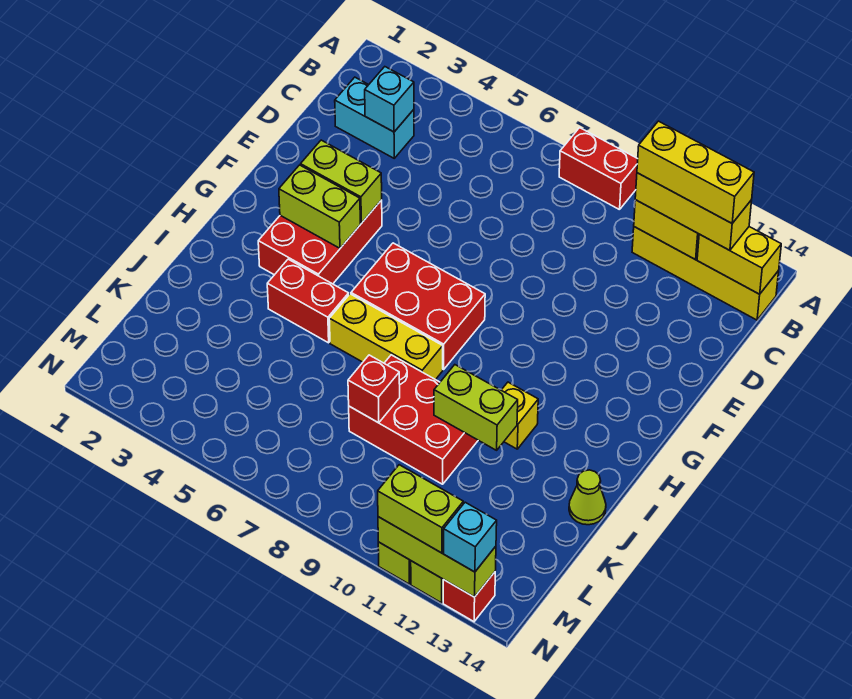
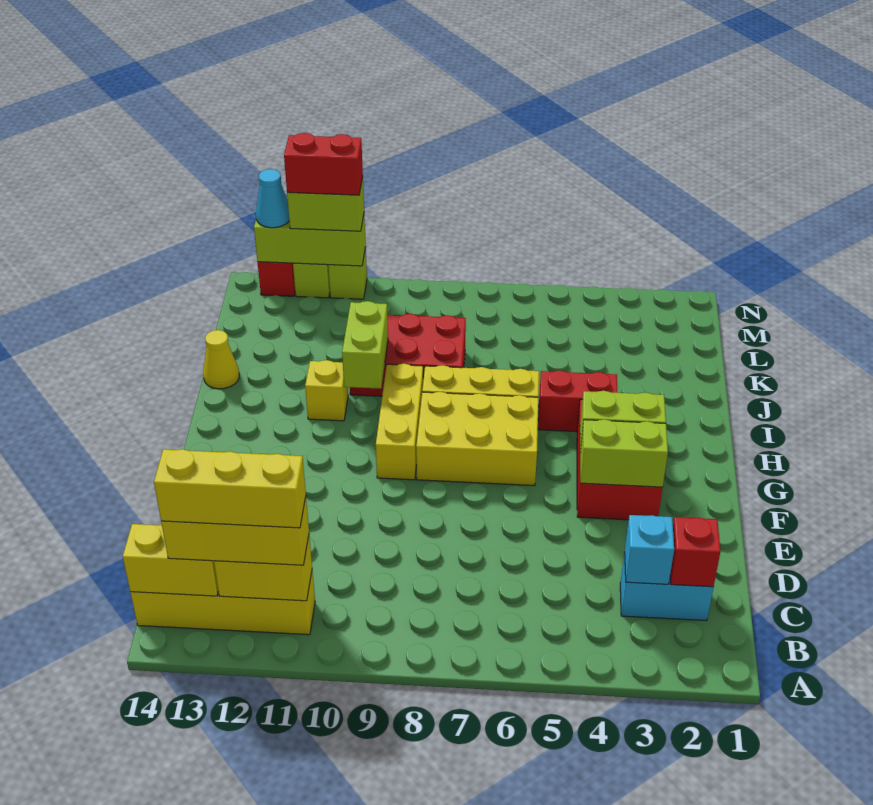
red 1x2 brick [559,128,638,210] -> red 1x2 brick moved to [284,133,363,195]
red 2x3 brick [351,243,485,370] -> yellow 2x3 brick [416,392,538,486]
none -> yellow 1x3 brick [376,364,423,480]
lime 1x2 brick [434,365,518,450] -> lime 1x2 brick turned to [342,301,388,389]
lime 1x1 cone [569,470,606,525] -> yellow 1x1 cone [203,330,239,389]
red 1x1 brick [348,355,400,423] -> red 1x1 brick moved to [670,517,721,587]
cyan 1x1 brick [444,502,497,572] -> cyan 1x1 cone [256,169,289,228]

